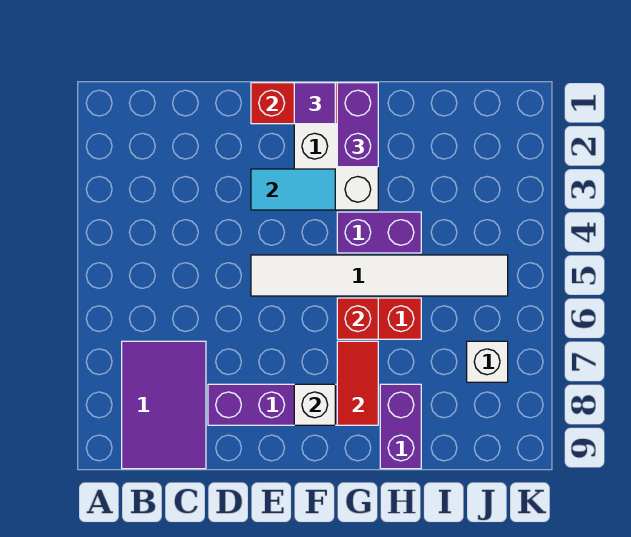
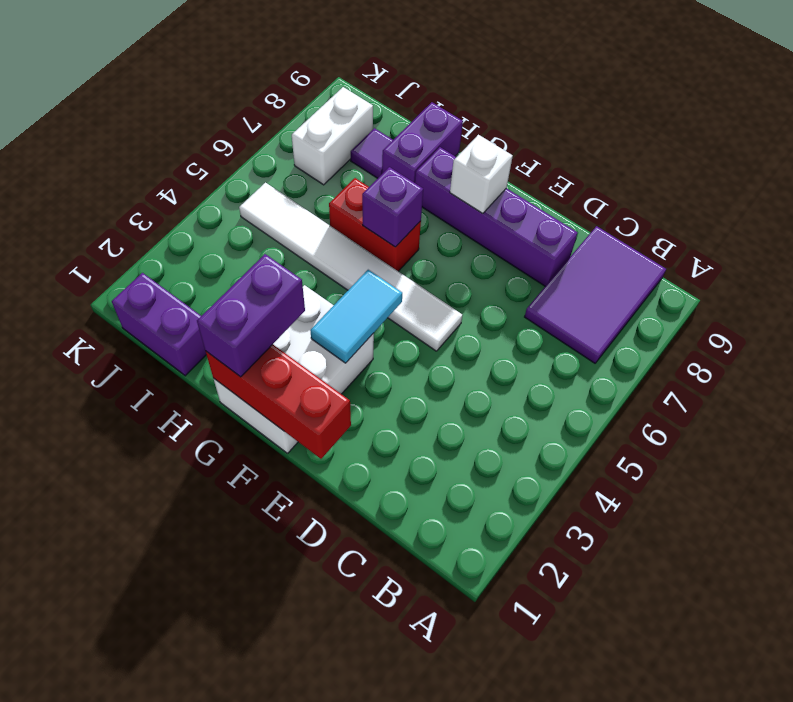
cyan 1x2 tile [251,169,335,210] -> cyan 1x2 tile turned to [310,270,402,363]
purple 1x1 tile [294,83,335,124] -> purple 1x1 tile moved to [351,128,393,178]
purple 1x2 brick [337,212,421,253] -> purple 1x2 brick moved to [112,273,206,376]
red 1x1 brick [337,298,378,339] -> purple 1x1 brick [362,167,423,247]
red 1x2 tile [337,341,378,425] -> none
white 1x1 brick [467,341,508,382] -> white 1x2 brick [292,87,373,185]

